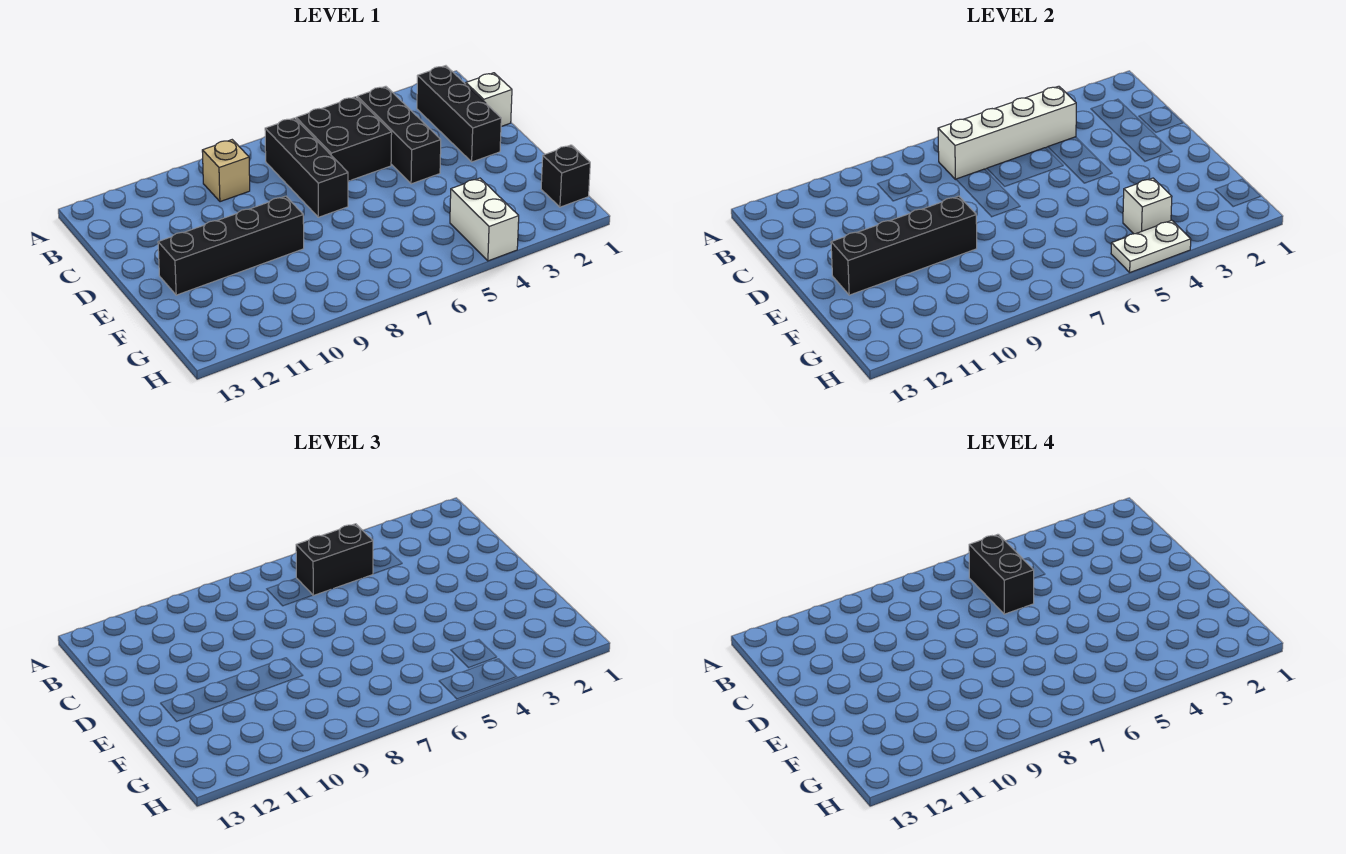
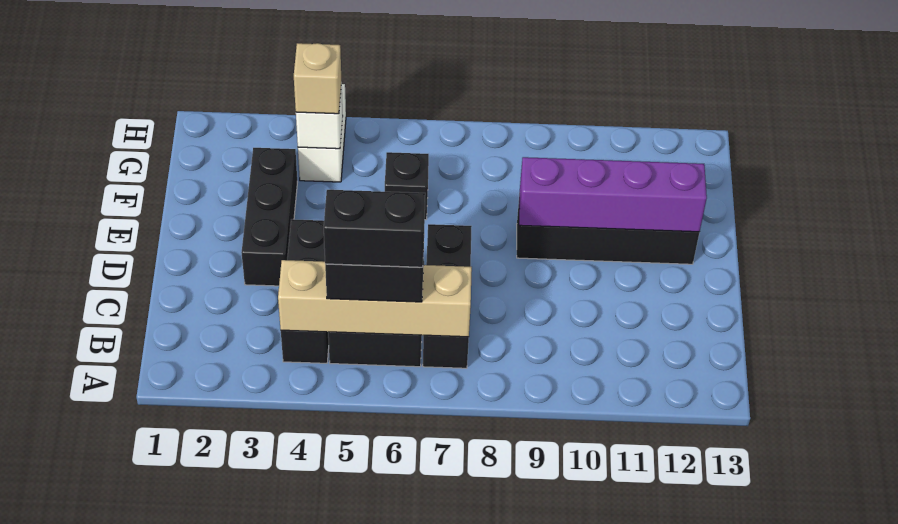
black 1x3 brick [417,66,501,162] -> black 1x3 brick moved to [242,148,297,286]
white 1x4 brick [938,86,1076,179] -> tan 1x4 brick [278,260,472,337]
black 1x2 brick [969,534,1034,614] -> black 1x2 brick turned to [324,190,425,267]
tan 1x1 brick [202,140,250,202] -> tan 1x1 brick moved to [294,43,341,114]
white 1x1 brick [466,73,512,126] -> none
black 1x4 brick [831,196,977,295] -> purple 1x4 brick [519,157,707,232]
black 1x1 brick [541,145,590,207] -> black 1x1 brick moved to [385,152,429,220]
white 1x2 plate [1111,220,1191,272] -> none

